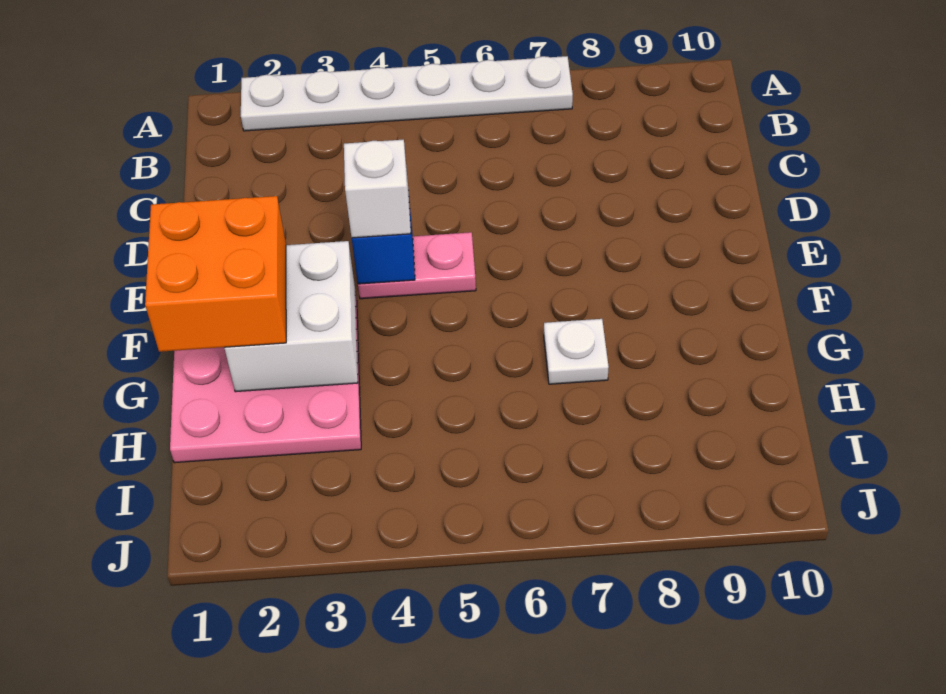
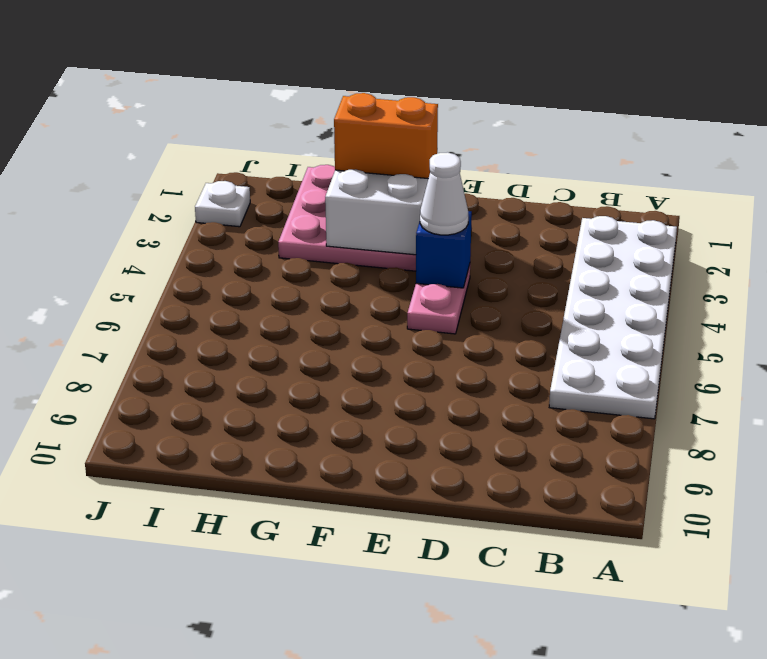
white 1x6 plate [241,56,573,131] -> white 2x6 plate [549,216,677,419]
white 1x1 brick [344,140,411,238] -> white 1x1 cone [420,152,468,235]
orange 2x2 brick [145,196,286,352] -> orange 1x2 brick [334,93,438,179]
white 1x1 plate [544,319,609,384] -> white 1x1 plate moved to [195,181,250,227]

